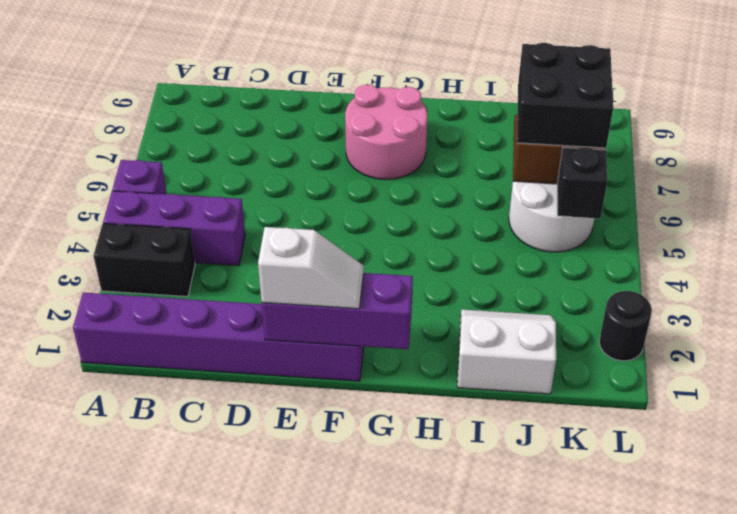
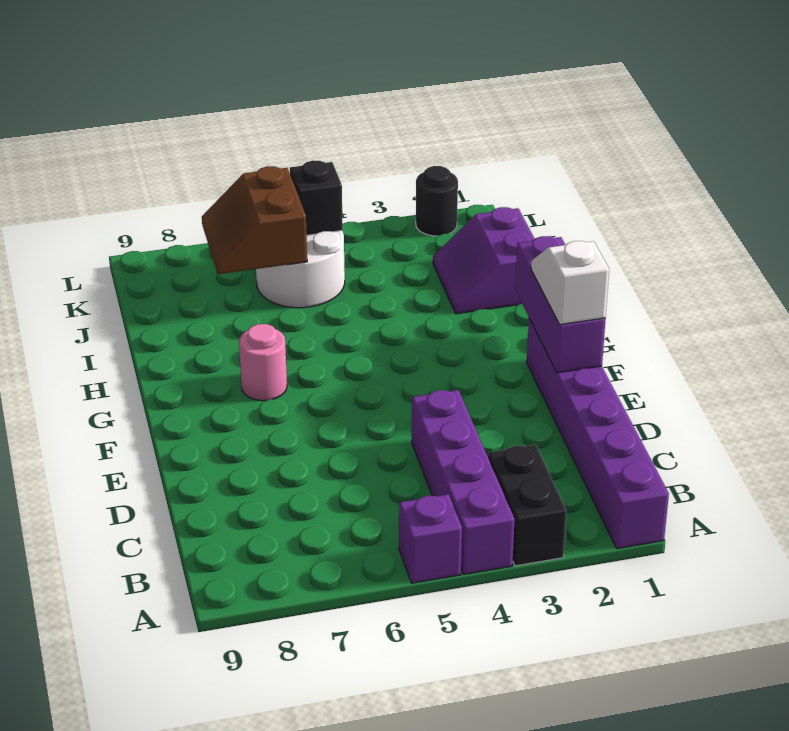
purple 1x3 brick [103,191,245,266] -> purple 1x4 brick [412,390,515,574]
pink 2x2 round brick [345,85,427,179] -> pink 1x1 round brick [239,324,287,401]
white 2x2 slope [457,310,556,394] -> purple 2x2 slope [433,207,535,314]
black 2x2 brick [517,43,613,148] -> none

